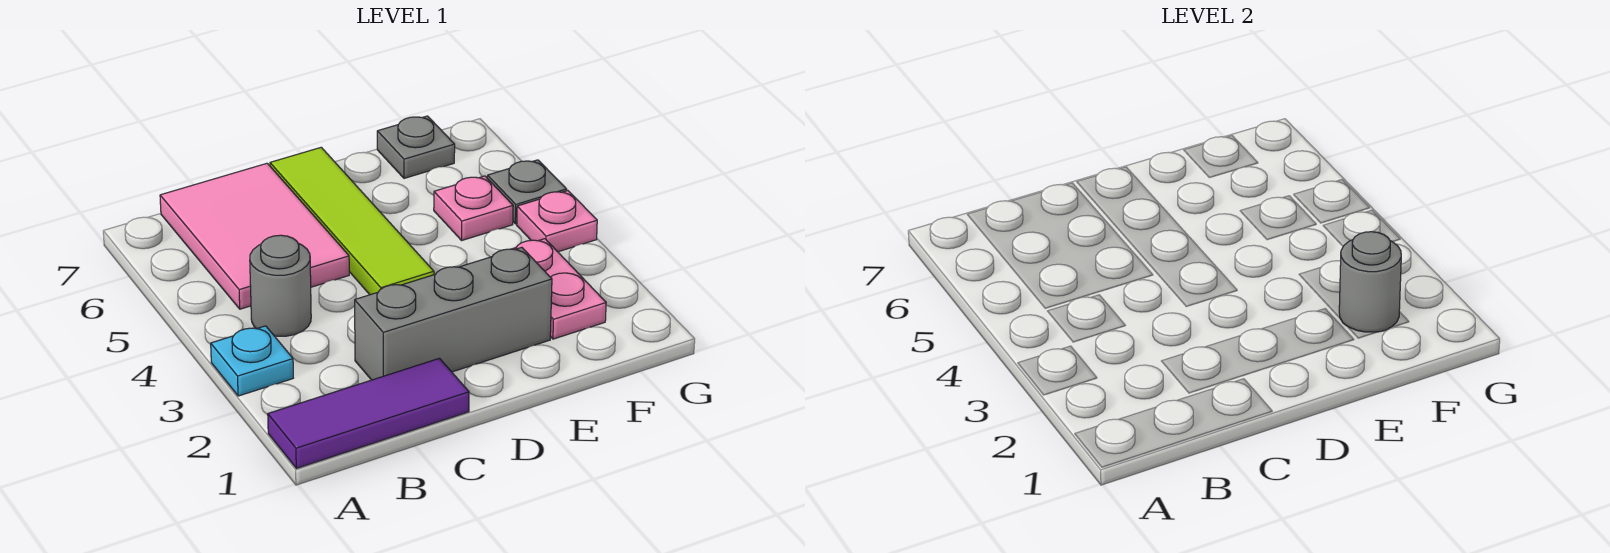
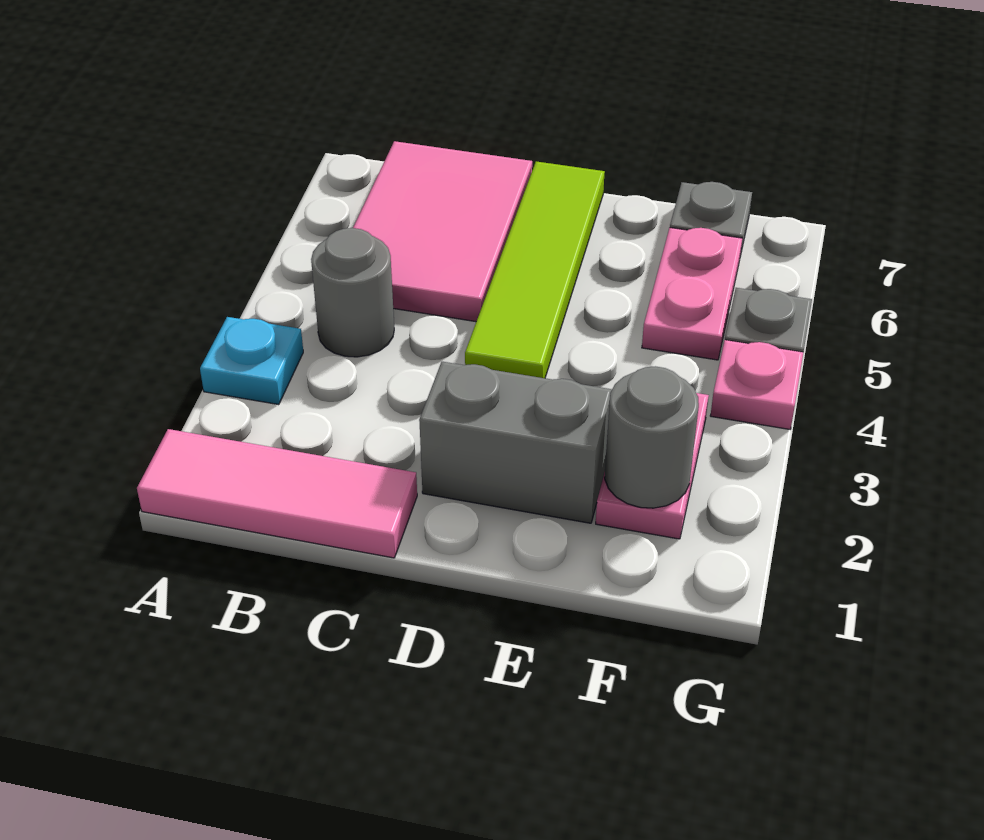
purple 1x3 tile [268,358,469,468] -> pink 1x3 tile [137,429,417,558]
grey 1x3 brick [355,247,552,380] -> grey 1x2 brick [419,362,612,523]
pink 1x1 plate [434,176,513,240] -> pink 1x2 plate [642,228,742,360]

